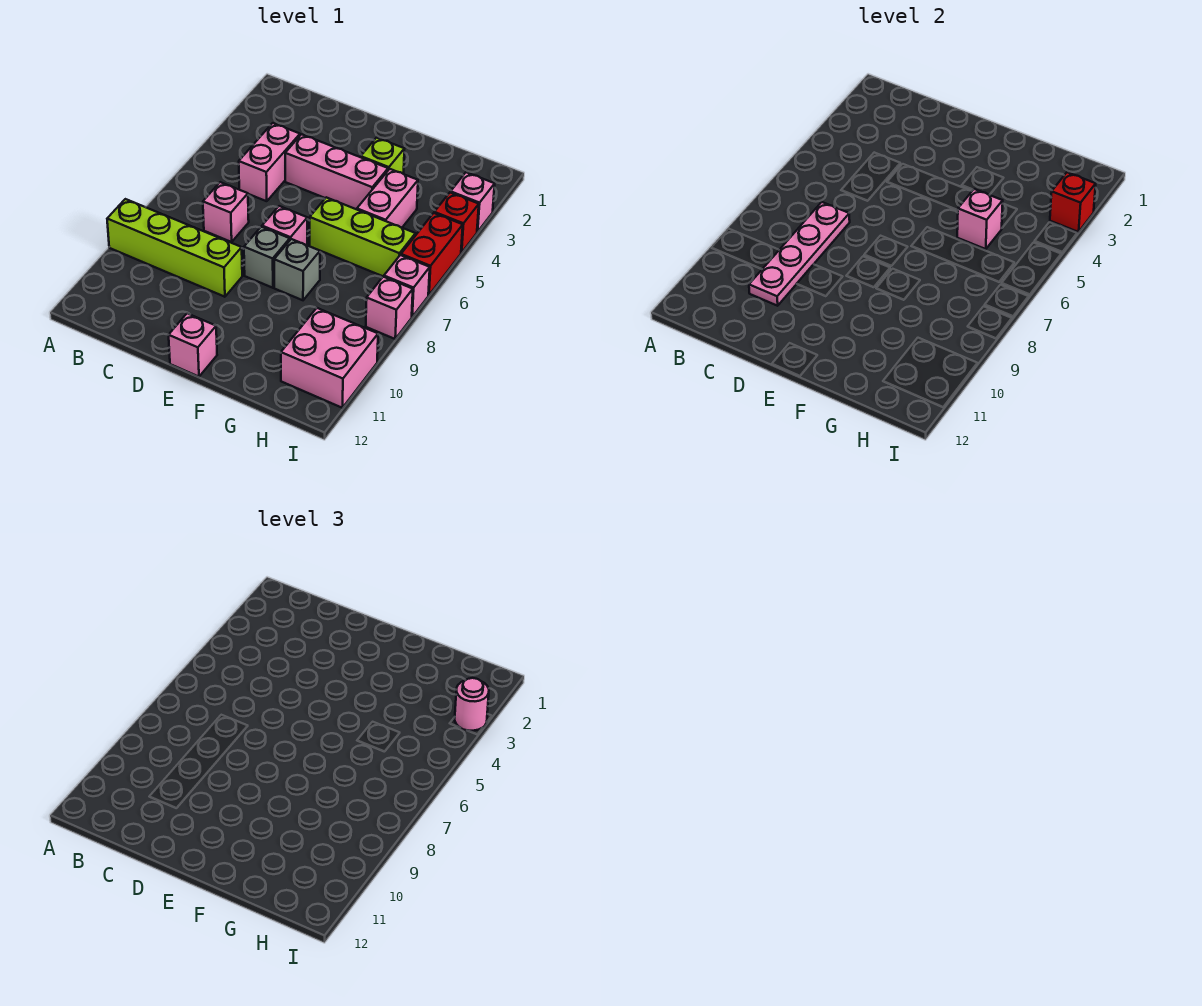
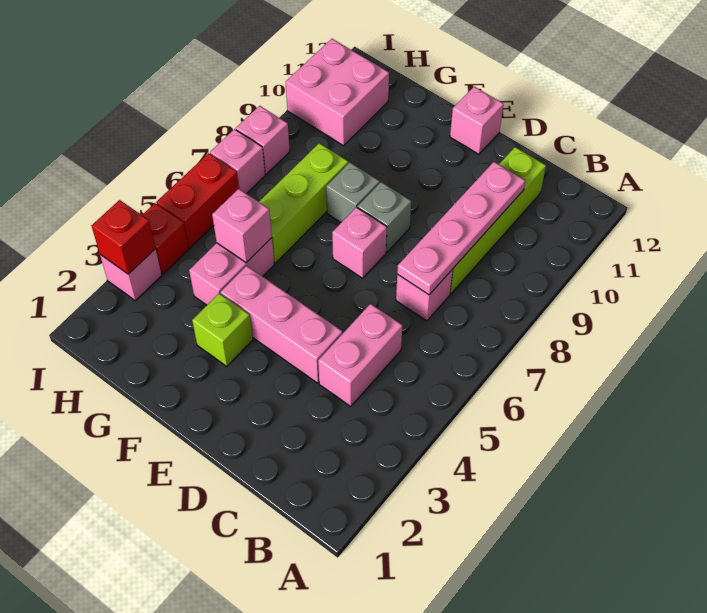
lime 1x4 brick [107,199,242,297] -> lime 1x4 brick turned to [450,147,546,294]
lime 1x3 brick [310,197,416,277] -> lime 1x3 brick turned to [259,143,348,263]
pink 1x1 round brick [455,678,489,731] -> none

